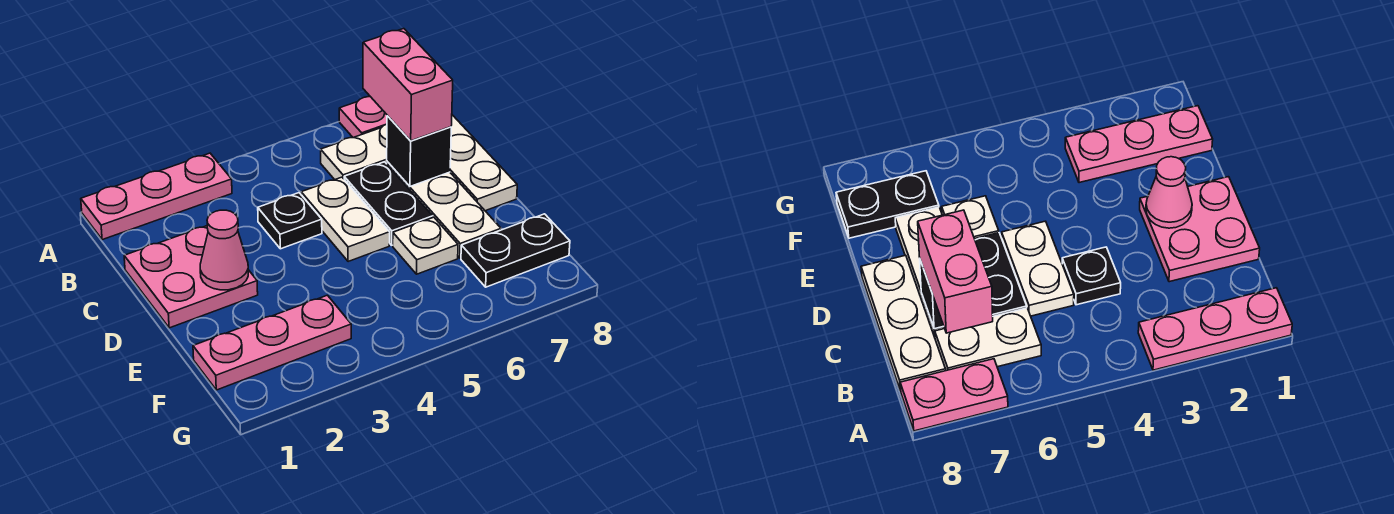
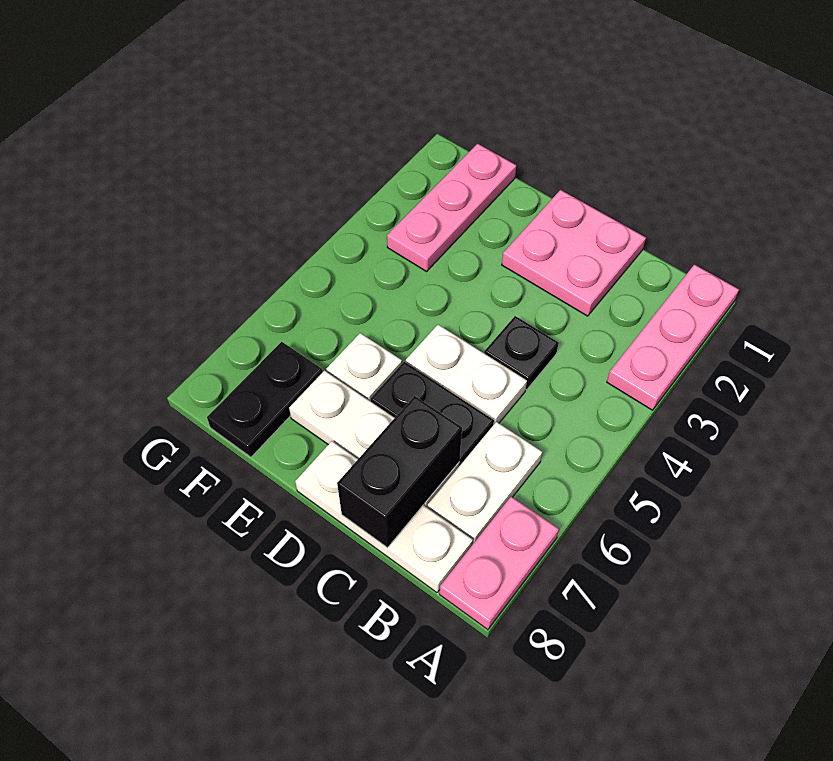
pink 1x2 brick [363,29,453,141] -> none
black 1x1 brick [387,115,451,186] -> black 1x2 brick [337,396,462,548]
pink 1x1 cone [200,210,248,290] -> none

